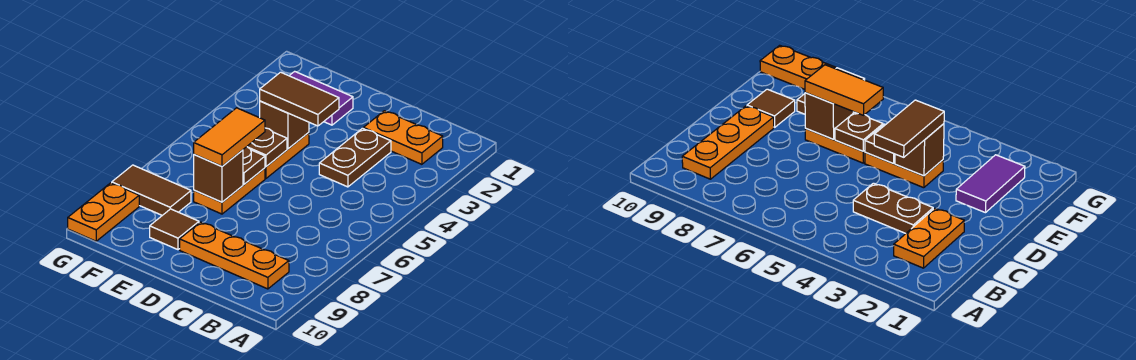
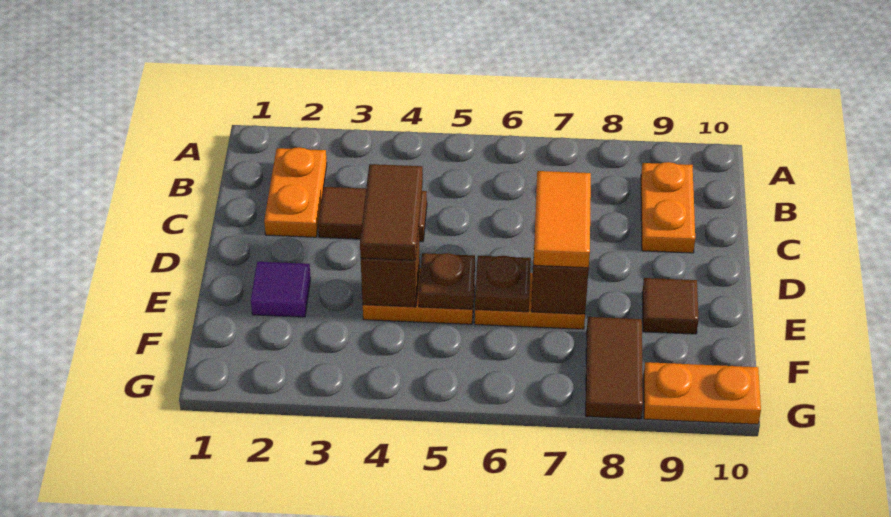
orange 1x3 plate [180,222,289,289] -> orange 1x2 plate [641,162,695,253]
brown 1x2 plate [319,128,391,187] -> brown 1x2 tile [318,187,427,242]
purple 1x2 tile [289,71,353,125] -> purple 1x1 tile [251,262,311,317]
orange 1x2 tile [194,108,265,166] -> orange 1x2 tile turned to [534,171,591,268]

